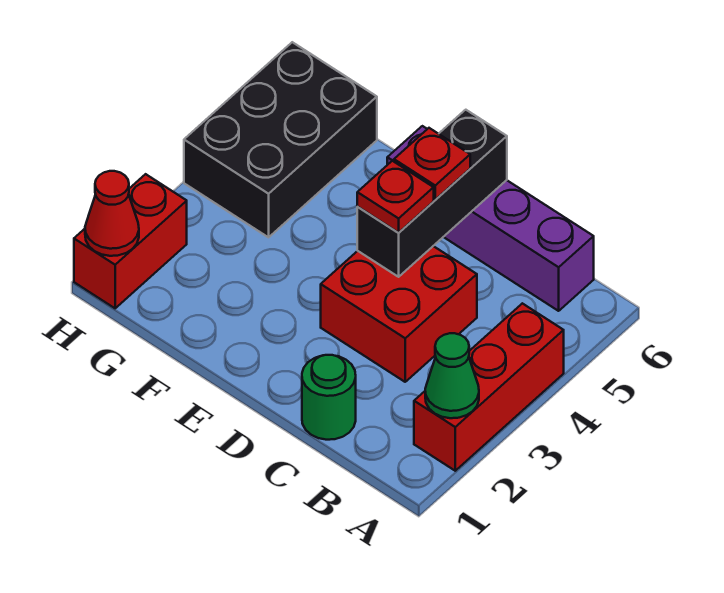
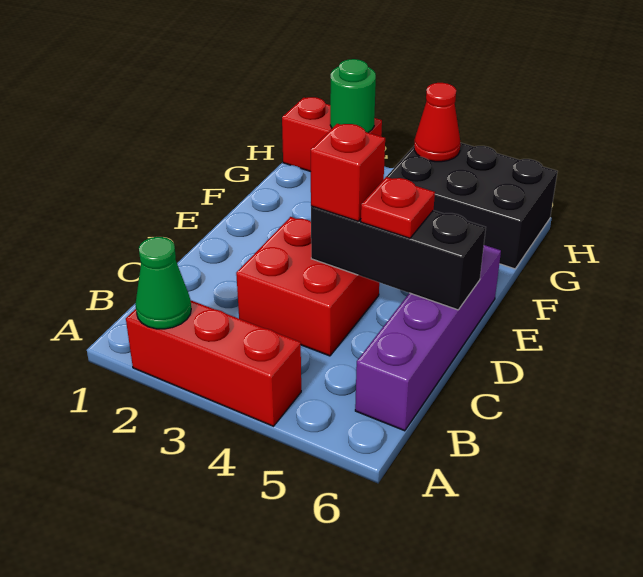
green 1x1 round brick [302,355,356,440] -> green 1x1 round brick moved to [330,59,376,132]
red 1x1 plate [357,161,434,233] -> red 1x1 brick [311,124,385,221]
red 1x1 cone [85,171,139,256] -> red 1x1 cone moved to [414,83,460,162]

